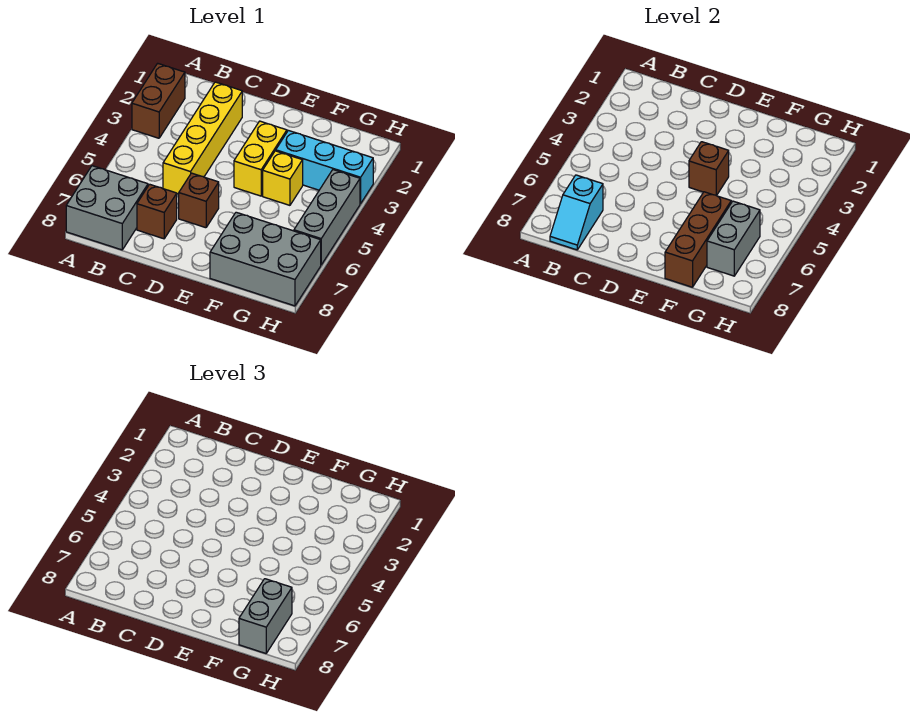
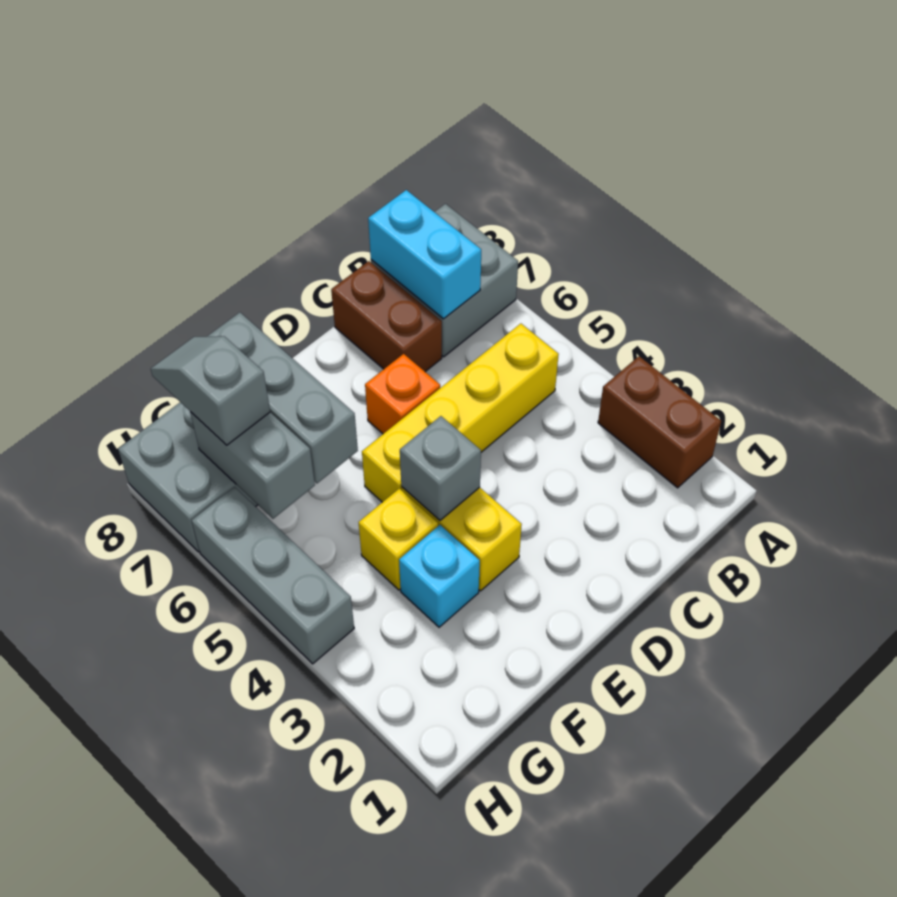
cyan 1x2 slope [550,175,603,250] -> cyan 1x2 brick [368,190,481,319]
yellow 1x4 brick [163,82,242,194] -> yellow 1x4 brick turned to [362,324,559,502]
brown 1x1 brick [137,184,177,239] -> brown 1x2 brick [331,261,442,372]
brown 1x1 brick [179,173,219,228] -> orange 1x1 brick [365,354,440,434]
brown 1x1 brick [689,142,729,196] -> grey 1x1 brick [400,416,481,520]
cyan 1x3 brick [276,130,373,204] -> cyan 1x1 brick [399,525,480,627]
brown 1x3 brick [665,192,731,287] -> grey 1x3 brick [207,312,358,483]
grey 1x2 brick [239,579,292,653] -> grey 1x2 slope [151,336,270,445]

